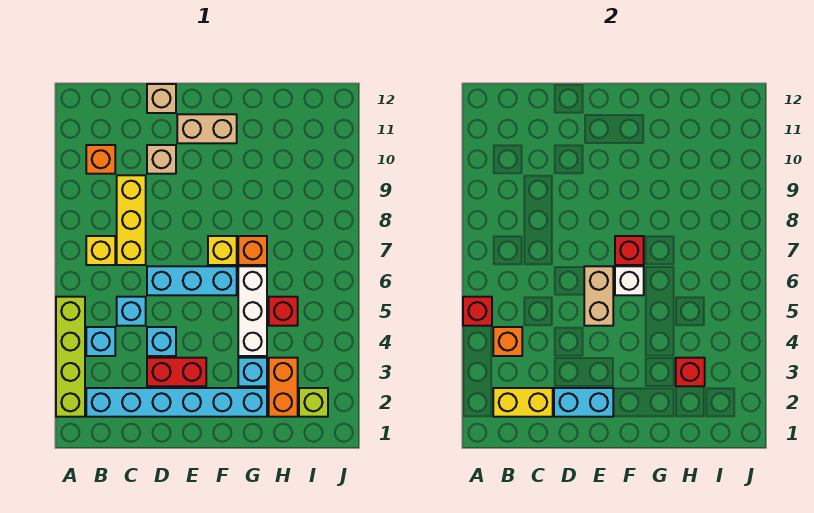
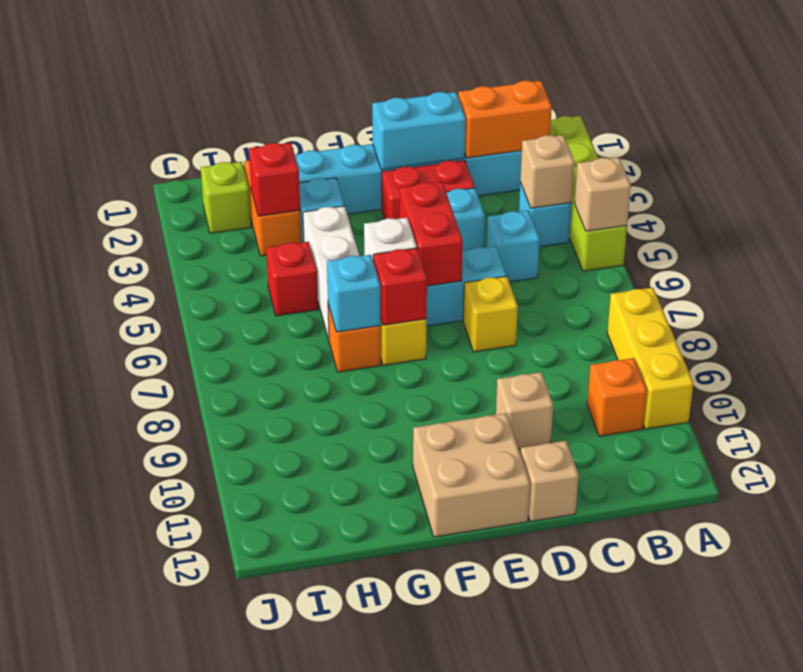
red 1x1 brick [463,297,492,326] -> tan 1x1 brick [575,157,631,231]
yellow 1x2 brick [493,388,553,417] -> orange 1x2 brick [458,81,552,158]
orange 1x1 brick [493,327,522,356] -> tan 1x1 brick [520,135,575,208]
yellow 1x1 brick [86,236,115,265] -> yellow 1x1 brick moved to [463,276,518,352]
yellow 1x3 brick [117,175,146,265] -> yellow 1x3 brick moved to [607,288,693,429]
tan 1x2 brick [584,266,613,326] -> red 1x2 brick [400,182,463,286]
tan 1x2 brick [177,114,237,143] -> tan 2x2 brick [413,413,530,537]
none -> cyan 1x1 brick [327,255,381,332]

